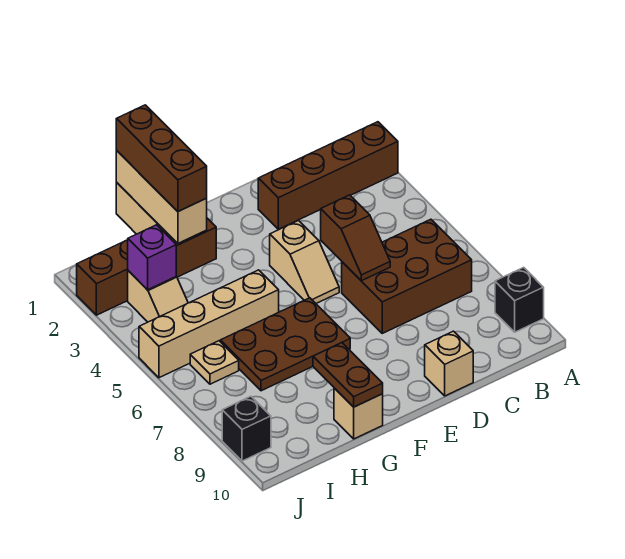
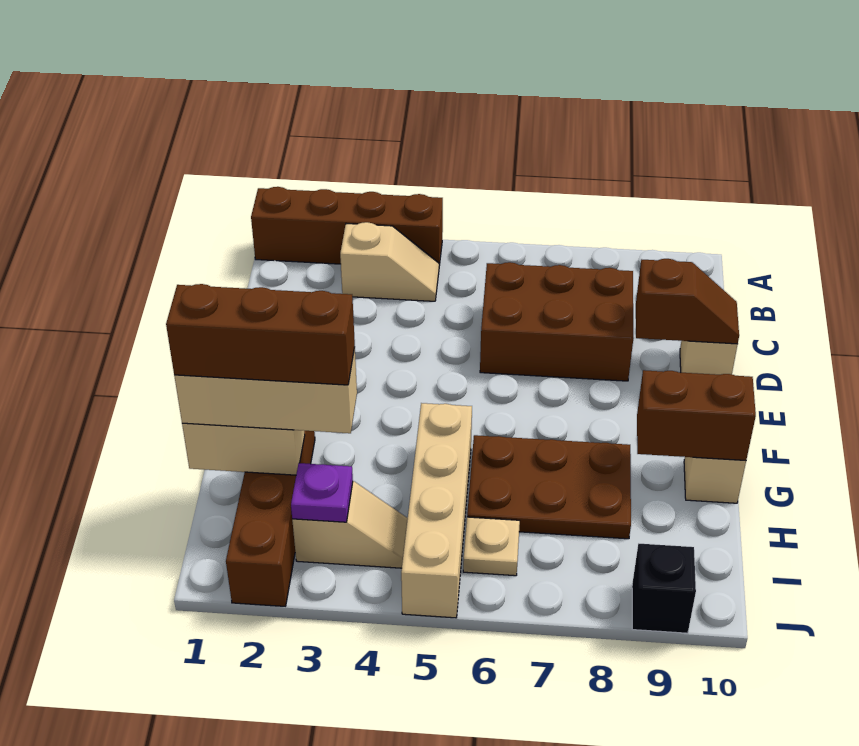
brown 1x4 brick [258,122,398,229] -> brown 1x4 brick turned to [251,187,443,266]
black 1x1 brick [495,267,544,332] -> none
brown 2x3 brick [342,219,472,333] -> brown 2x3 brick turned to [480,262,633,381]
brown 1x2 slope [321,195,390,281] -> brown 1x2 slope moved to [636,259,739,344]
tan 1x2 slope [270,221,339,303] -> tan 1x2 slope moved to [340,222,439,301]
brown 2x3 plate [220,298,350,391] -> brown 2x3 plate turned to [467,435,631,539]
brown 1x2 plate [313,343,383,407] -> brown 1x2 brick [637,370,756,460]
purple 1x1 brick [128,225,176,290] -> purple 1x1 plate [291,463,353,522]

